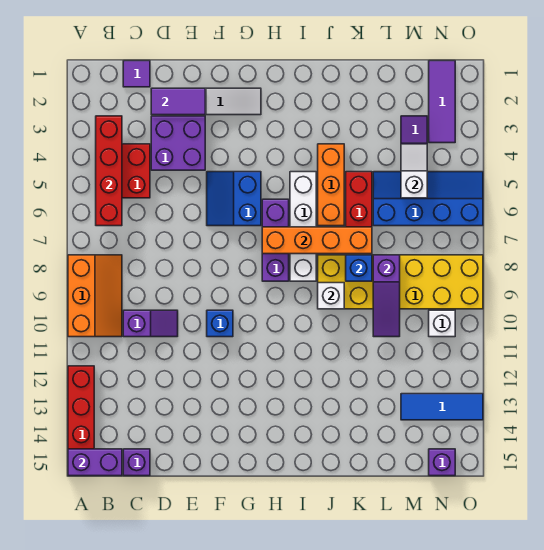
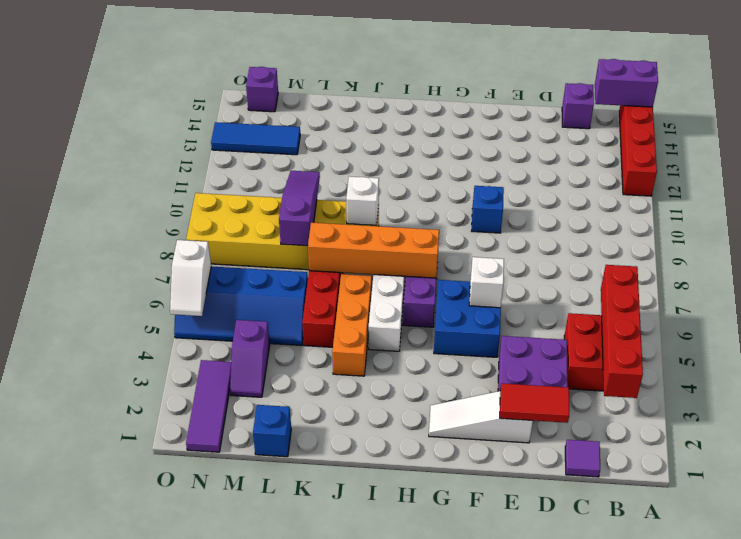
orange 2x3 slope [68,255,122,337] -> none
purple 1x2 slope [123,310,178,337] -> none
purple 1x2 tile [151,88,205,115] -> red 1x2 tile [500,383,569,423]
blue 2x2 slope [207,172,261,226] -> blue 2x2 brick [434,280,501,357]
blue 1x1 brick [346,255,372,281] -> blue 1x1 brick moved to [253,405,291,457]
white 1x2 slope [401,144,427,198] -> white 1x2 slope moved to [170,240,211,316]
white 1x1 brick [429,310,455,337] -> white 1x1 brick moved to [469,257,504,308]

